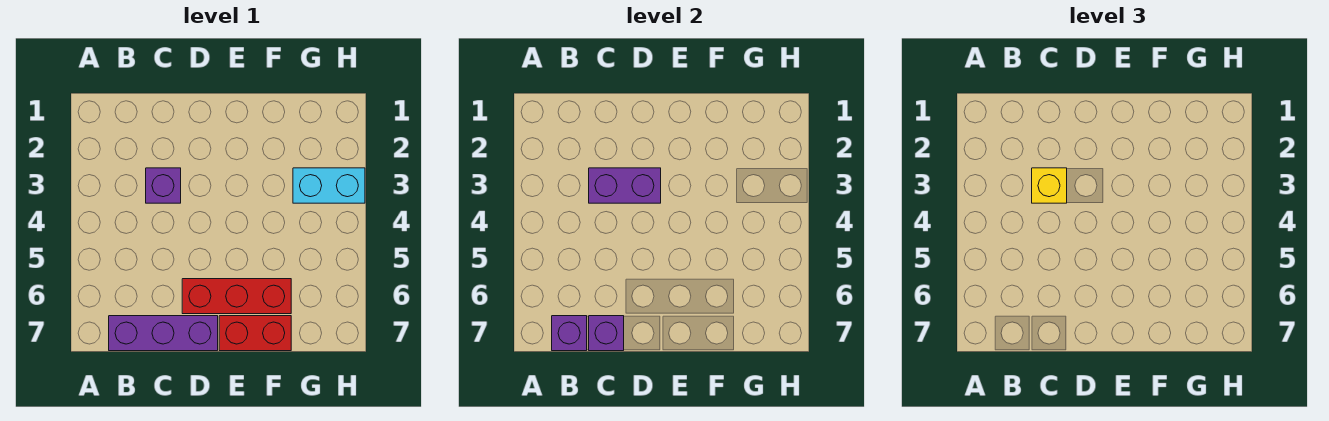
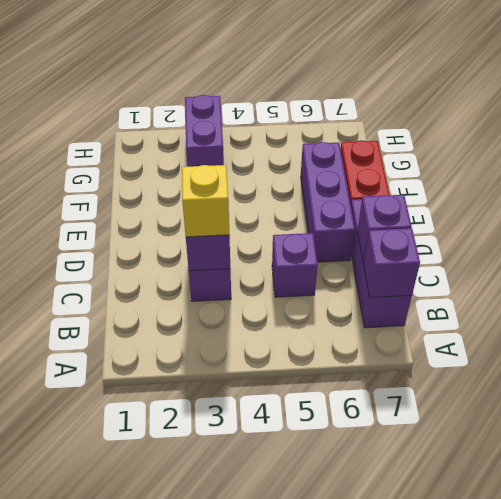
none -> purple 1x1 brick [272,233,318,297]
red 1x3 brick [182,279,291,314] -> purple 1x3 brick [301,142,355,262]
cyan 1x2 brick [293,168,365,203] -> purple 1x2 brick [185,95,224,167]

